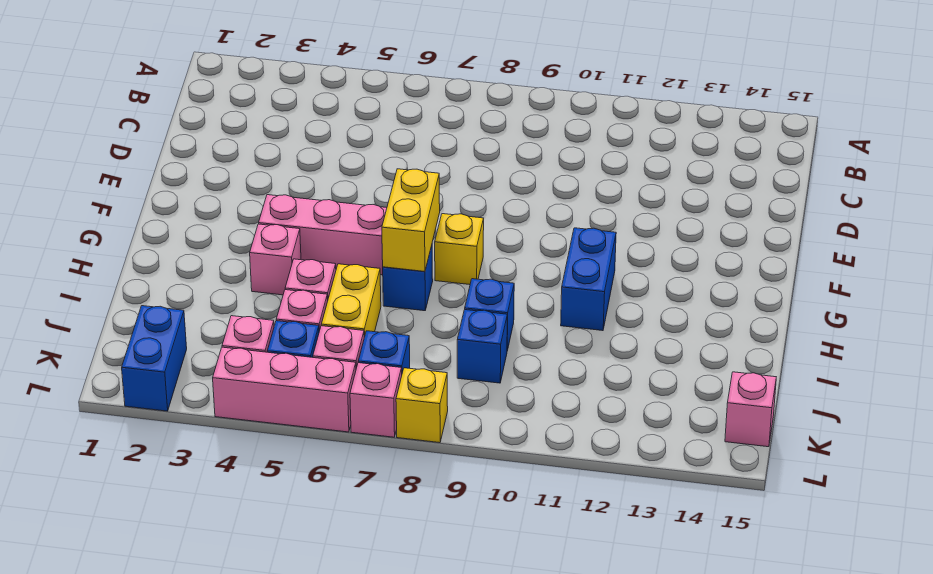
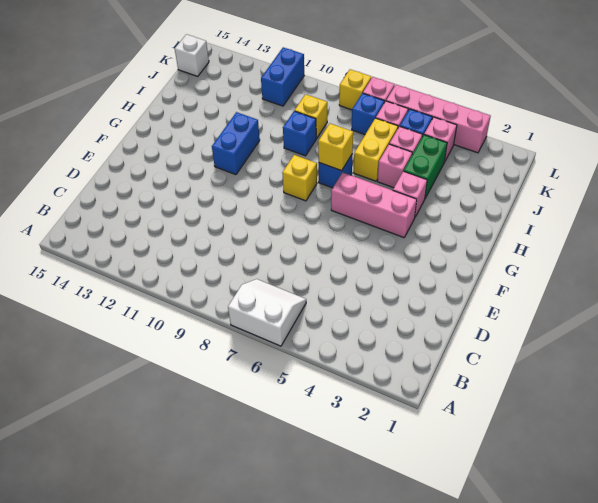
none -> white 2x2 slope [228,279,306,346]
yellow 1x2 brick [382,169,440,272] -> yellow 1x1 brick [318,124,353,171]
none -> green 1x2 brick [404,135,447,198]
blue 1x1 brick [457,310,507,383] -> yellow 1x1 brick [295,94,327,138]
blue 1x2 brick [122,306,187,411] -> blue 1x2 brick moved to [261,47,304,106]
pink 1x1 brick [725,372,776,447] -> white 1x1 brick [175,34,209,76]
pink 1x3 brick [213,347,356,432] -> pink 1x4 brick [386,85,491,153]

